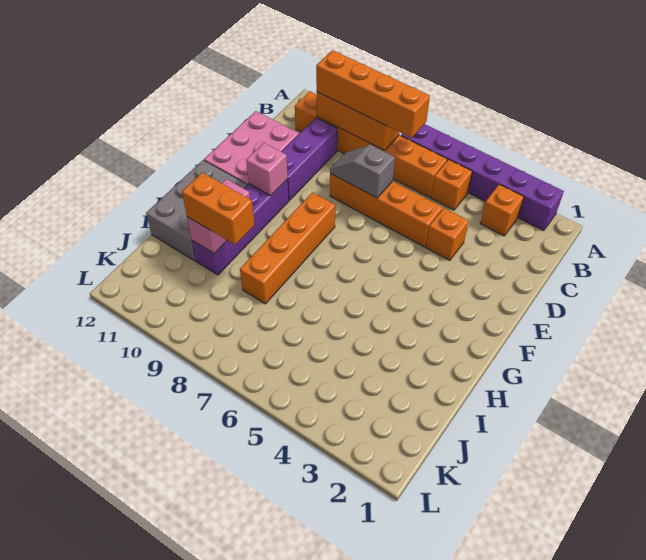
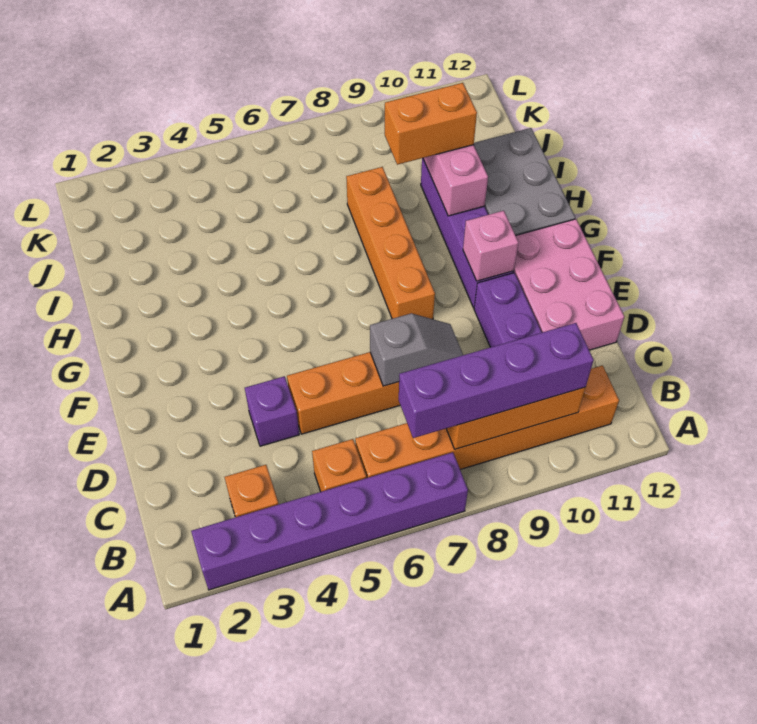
orange 1x4 brick [316,50,430,138] -> purple 1x4 brick [399,323,594,438]
orange 1x1 brick [426,208,469,260] -> purple 1x1 brick [245,376,299,446]

